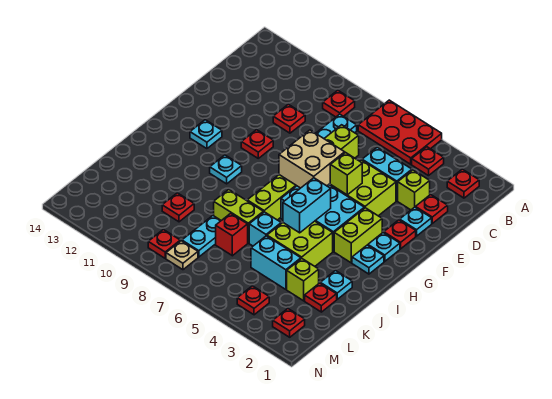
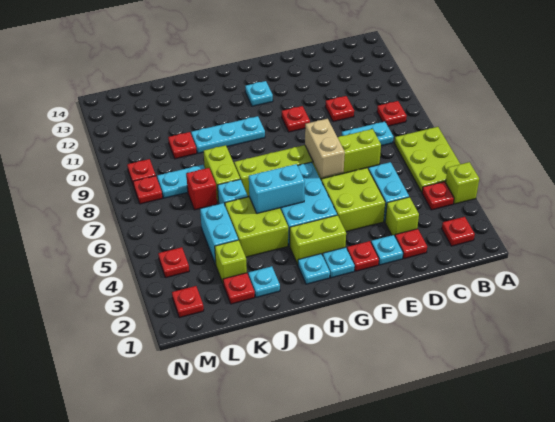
red 2x3 plate [358,100,442,164] -> lime 2x3 plate [394,127,460,192]
lime 1x1 brick [330,153,362,195] -> lime 1x1 brick moved to [445,162,479,204]
tan 2x2 brick [279,130,345,188] -> tan 1x2 brick [305,119,345,178]
cyan 1x1 plate [210,155,242,184] -> cyan 1x3 plate [191,116,265,153]
tan 1x1 plate [166,241,198,270] -> red 1x1 plate [133,176,162,204]

